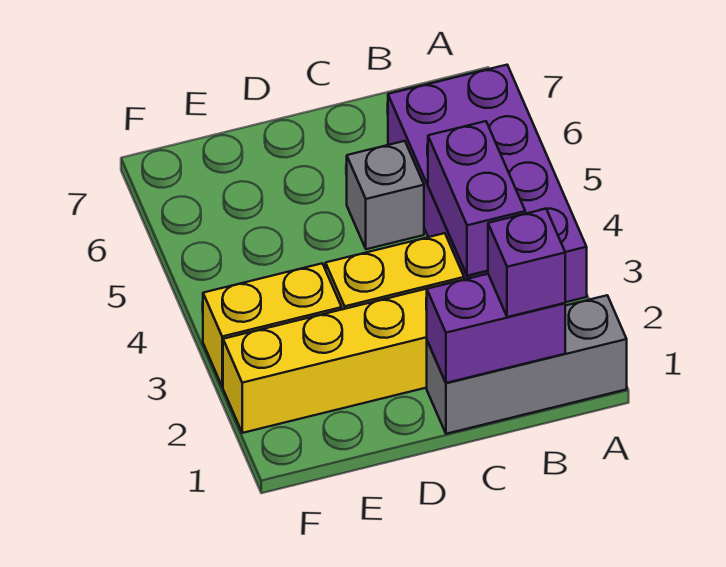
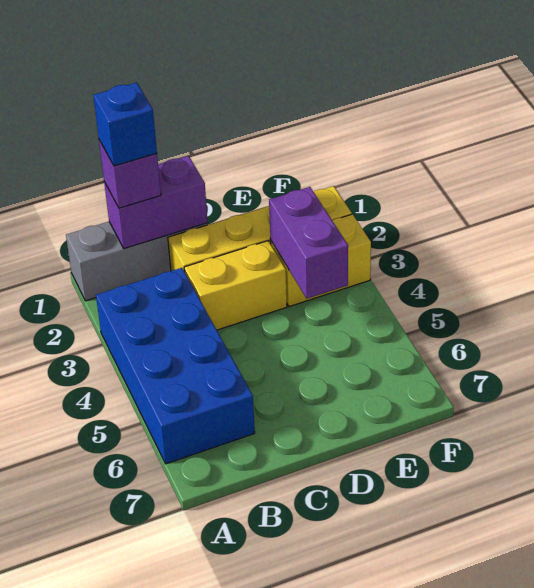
purple 2x4 brick [388,65,587,302] -> blue 2x4 brick [96,268,255,464]
none -> blue 1x1 brick [93,82,157,166]
purple 1x2 brick [428,121,525,276] -> purple 1x2 brick moved to [269,187,348,298]
grey 1x1 brick [347,141,424,249] -> none

